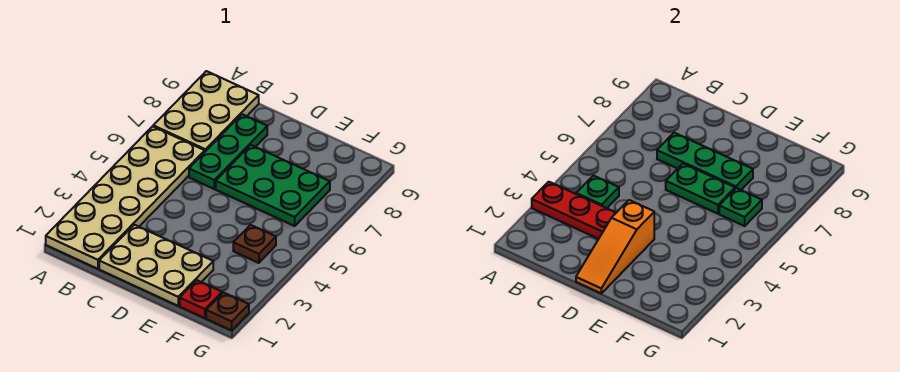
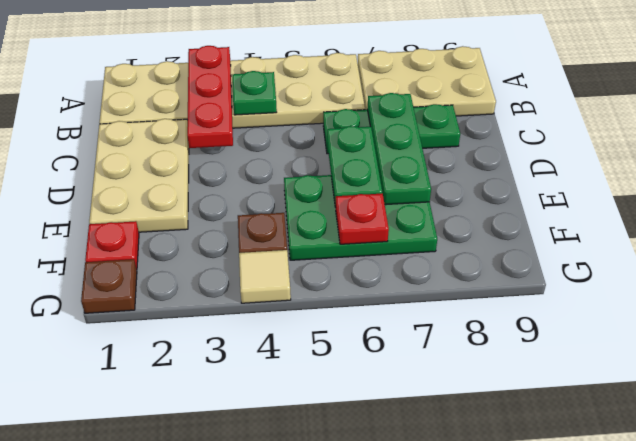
orange 1x3 slope [576,200,654,293] -> none
green 2x3 plate [216,145,330,226] -> green 2x3 plate turned to [284,175,437,260]
green 1x1 plate [719,188,762,226] -> red 1x1 plate [336,193,389,244]
none -> tan 1x1 tile [239,250,291,303]

